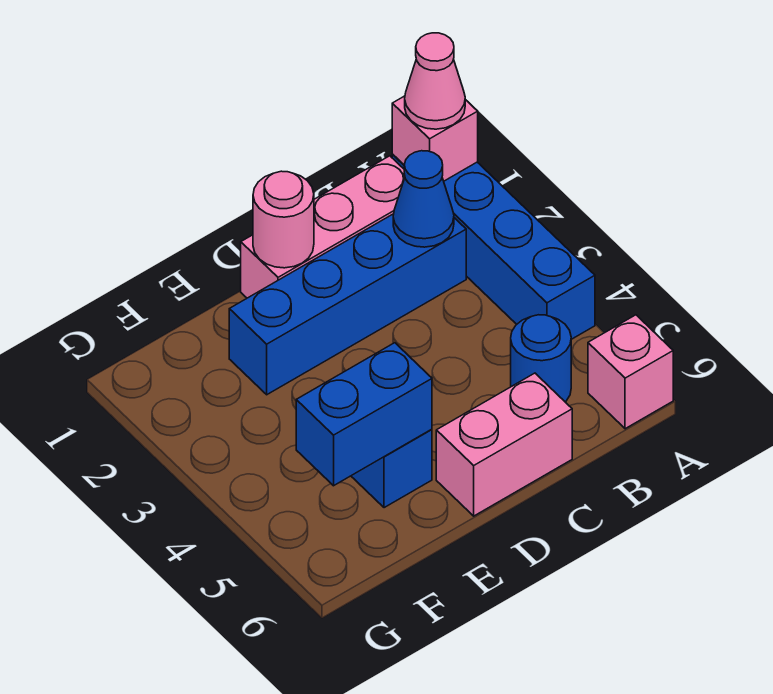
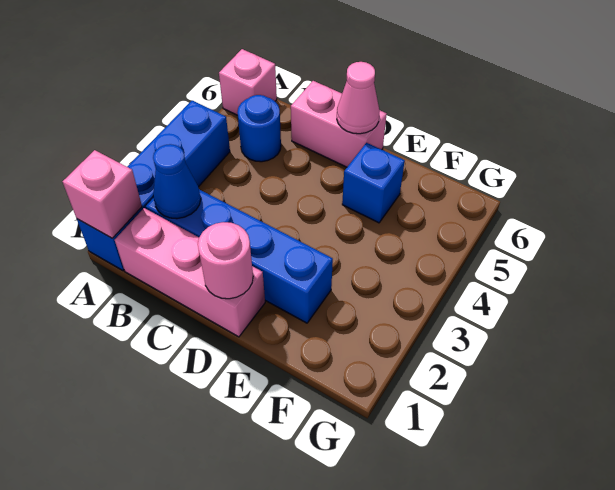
pink 1x1 cone [405,33,465,129] -> pink 1x1 cone moved to [337,62,380,134]
blue 1x2 brick [296,343,432,486] -> none

